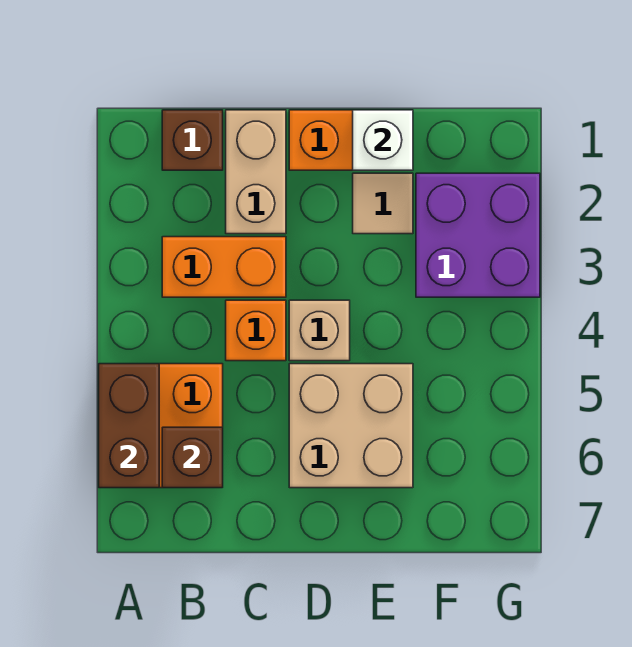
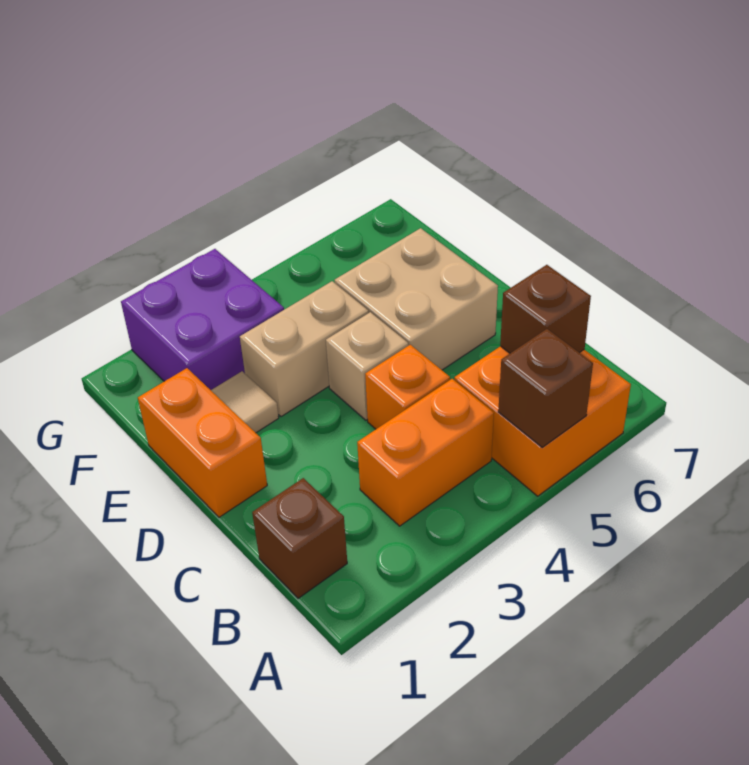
brown 1x2 brick [99,364,159,488] -> brown 1x1 brick [498,329,593,448]
orange 1x2 brick [162,237,286,297] -> orange 1x2 brick turned to [357,379,494,526]
tan 1x2 brick [226,110,286,234] -> tan 1x2 brick moved to [240,281,369,417]
white 1x1 brick [353,110,413,170] -> none

